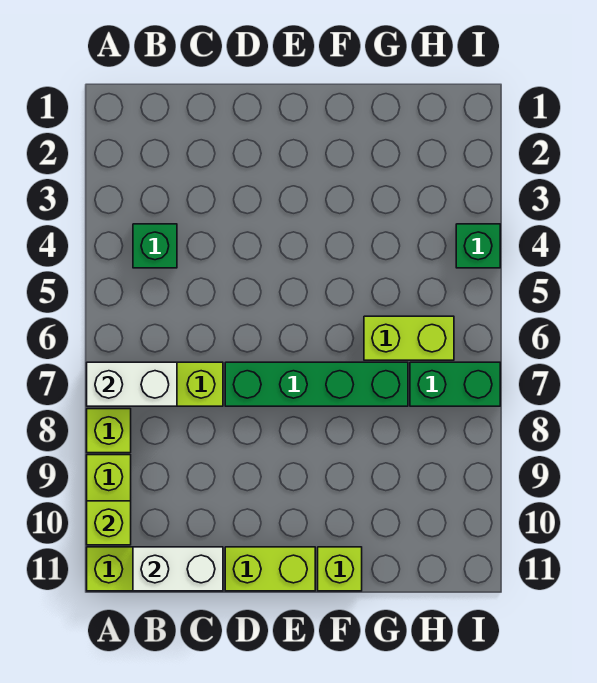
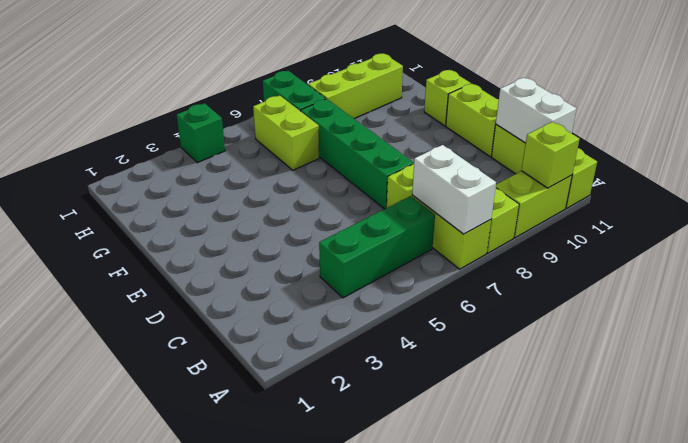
green 1x1 brick [133,224,177,268] -> green 1x3 brick [319,196,435,298]
none -> lime 1x3 brick [308,54,403,119]

